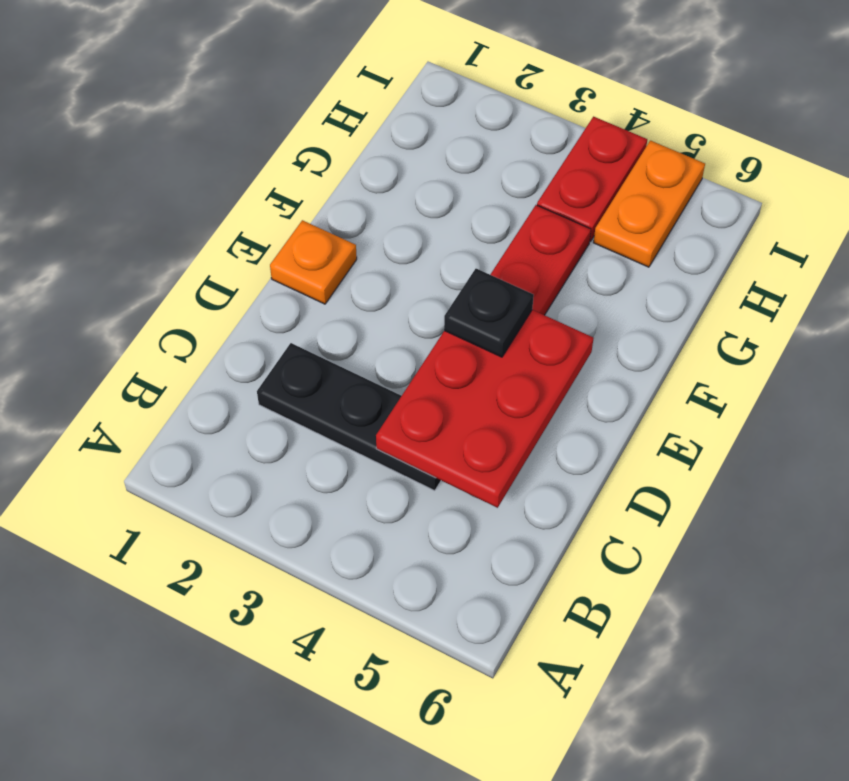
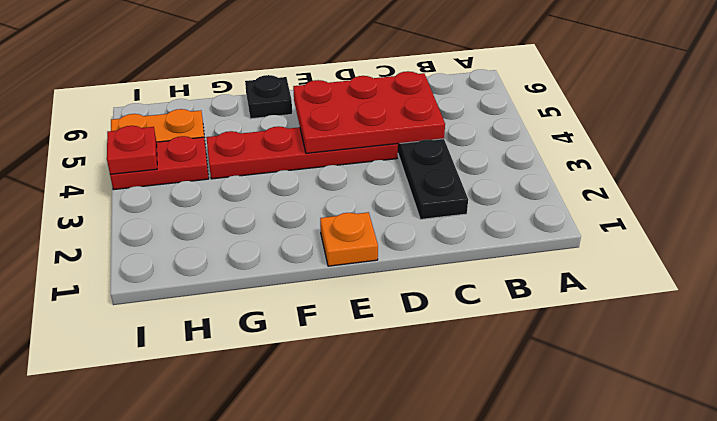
black 1x1 plate [444,269,534,357] -> black 1x1 plate moved to [245,75,292,119]
none -> red 1x1 plate [107,126,157,174]

